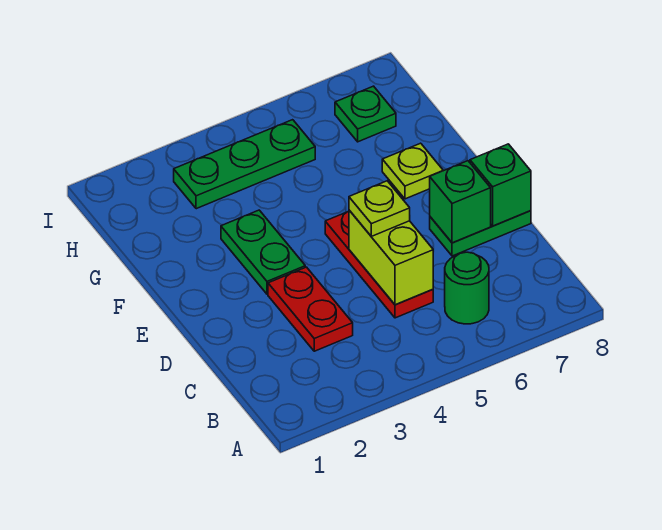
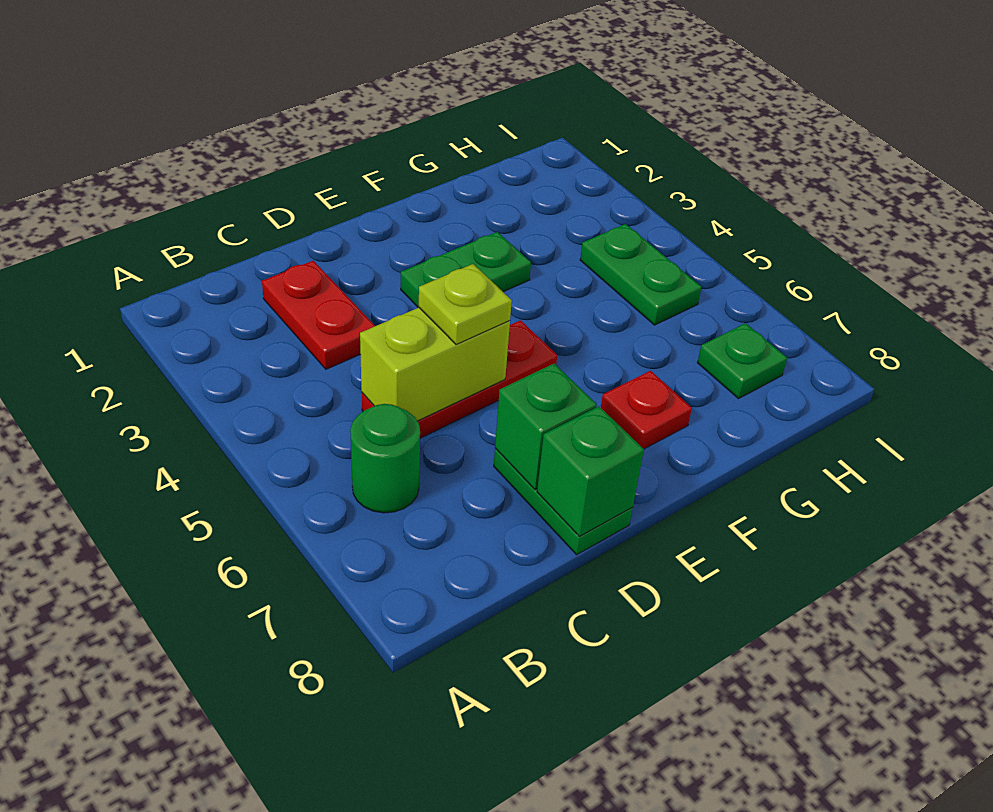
red 1x2 plate [268,267,353,351] -> red 1x2 plate turned to [262,261,375,369]
lime 1x1 plate [382,143,443,199] -> red 1x1 plate [601,371,692,449]
green 1x3 plate [174,120,315,209] -> green 1x2 plate [580,224,701,325]

